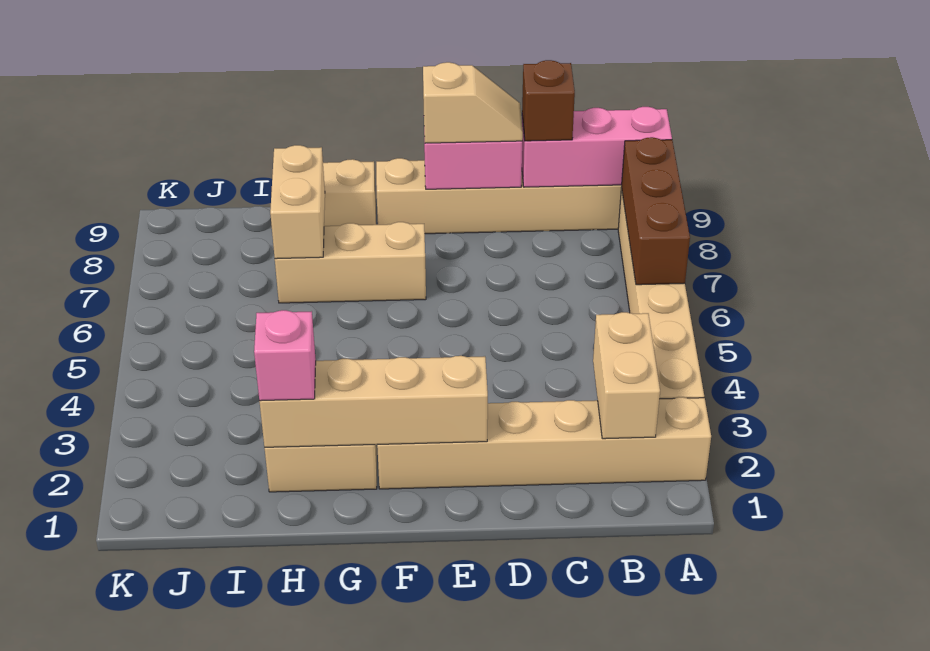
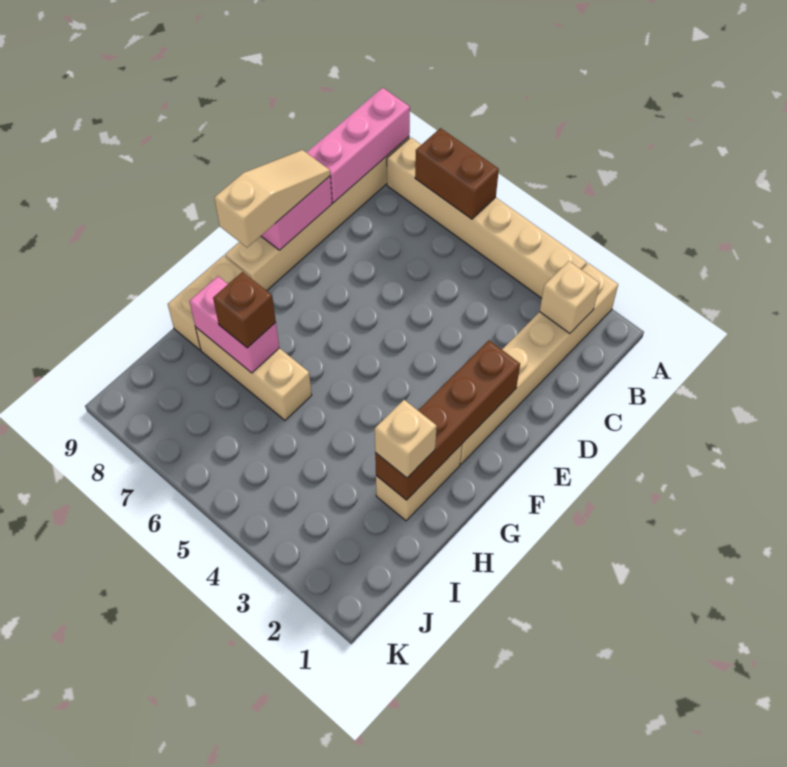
brown 1x3 brick [622,137,690,285] -> brown 1x2 brick [415,128,499,219]
tan 1x2 brick [593,312,660,439] -> tan 1x1 brick [540,261,600,334]
brown 1x1 brick [522,60,575,141] -> brown 1x1 brick moved to [213,272,276,348]
tan 1x2 slope [423,62,523,143] -> tan 1x3 slope [214,150,330,248]
tan 1x4 brick [259,356,488,447] -> brown 1x4 brick [375,340,520,500]
tan 1x3 brick [275,222,426,303] -> tan 1x3 brick turned to [196,328,312,420]
pink 1x1 brick [254,310,316,401] -> tan 1x1 brick [375,400,437,478]
tan 1x2 brick [270,145,325,259] -> pink 1x2 brick [189,276,279,373]

